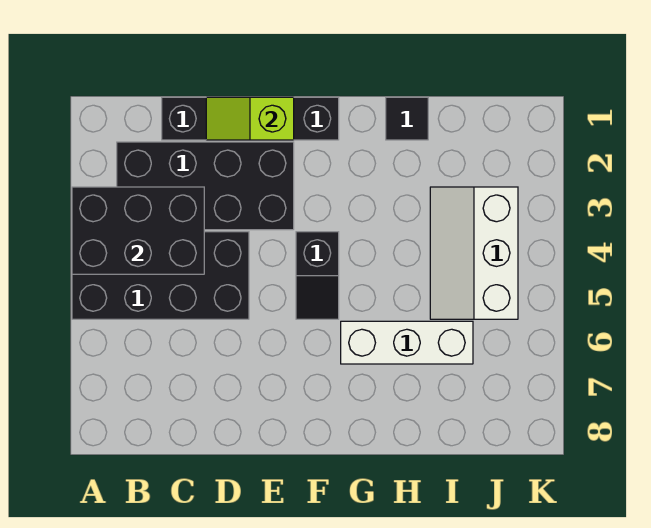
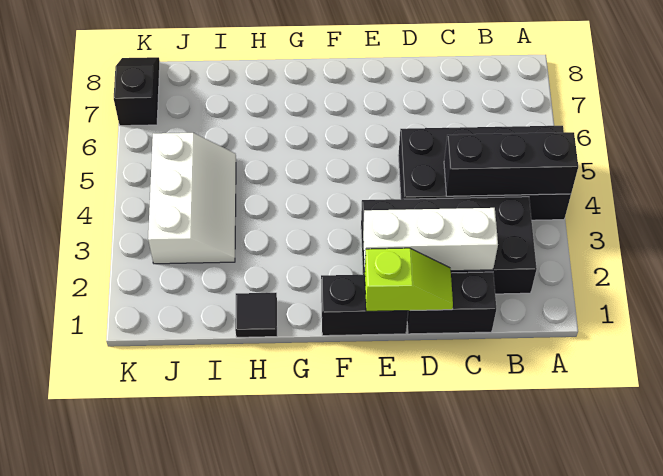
black 2x3 brick [72,187,204,274] -> black 1x3 brick [444,132,578,196]
black 1x2 slope [296,232,339,319] -> black 1x2 slope moved to [114,57,160,126]
white 1x3 brick [341,321,473,364] -> white 1x3 brick moved to [363,208,498,271]

